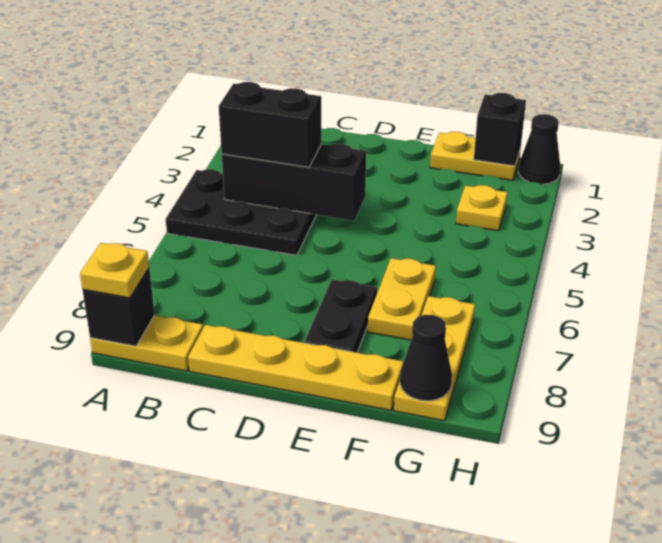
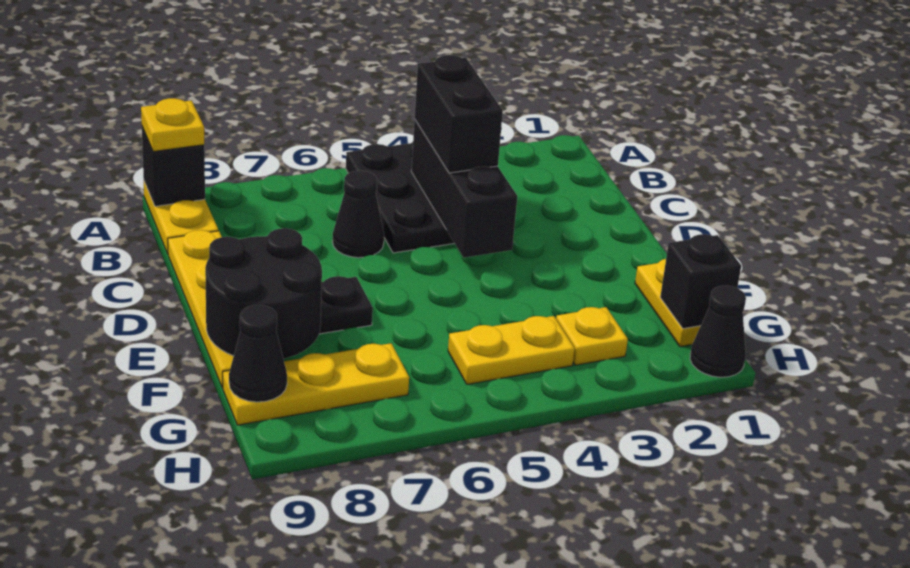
none -> black 1x1 cone [332,171,384,258]
none -> black 2x2 round brick [205,228,322,359]
yellow 1x2 plate [368,258,436,340] -> yellow 1x2 plate moved to [448,316,575,384]

